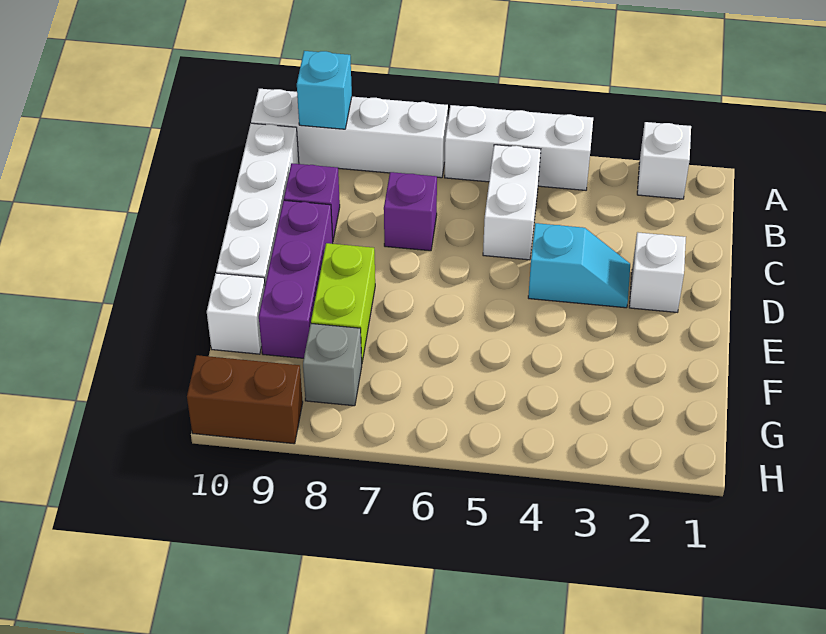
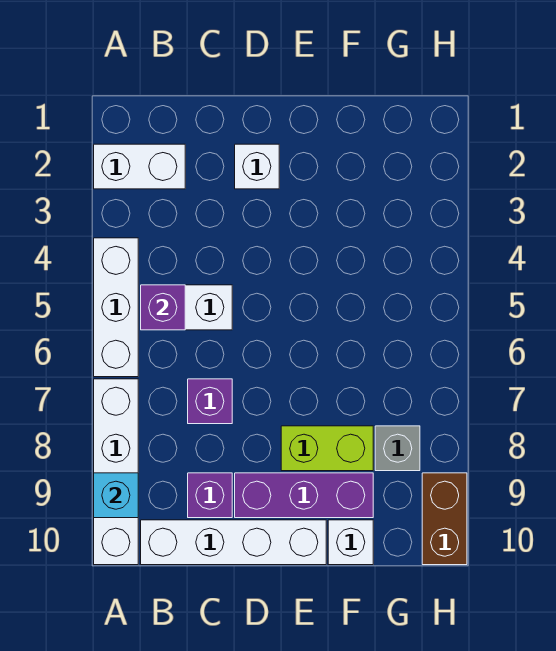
white 1x1 brick [637,122,691,199] -> white 1x2 brick [94,144,185,189]
none -> purple 1x1 brick [141,285,185,330]
cyan 1x2 slope [528,223,630,308] -> none

